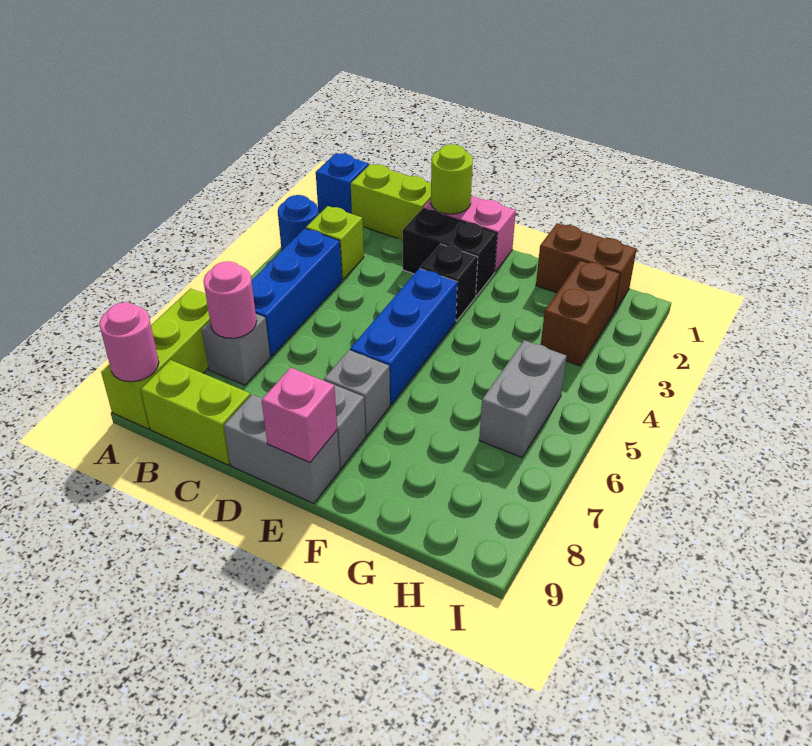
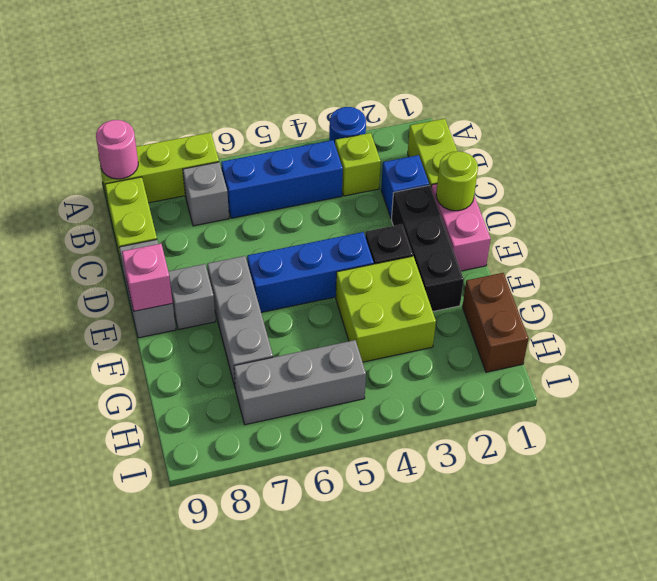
blue 1x1 brick [316,153,369,214] -> blue 1x1 brick moved to [381,155,429,219]
pink 1x1 round brick [204,261,256,338] -> none
black 1x2 brick [402,208,497,296] -> black 1x3 brick [391,185,464,311]
grey 1x1 brick [324,350,390,436] -> grey 1x3 brick [207,256,273,389]
none -> lime 2x2 brick [336,256,436,362]
brown 1x2 brick [541,260,620,366] -> none
grey 1x2 brick [479,340,567,458] -> grey 1x3 brick [234,340,366,425]

